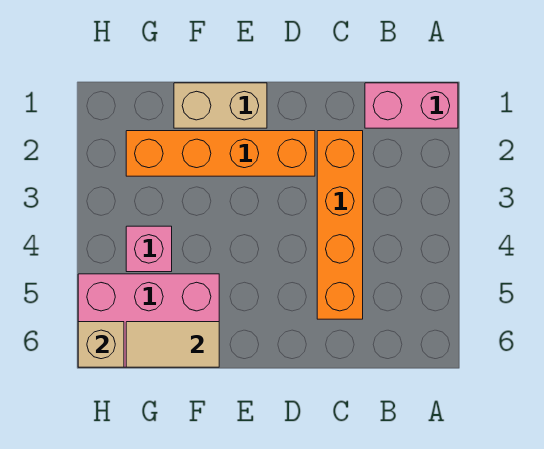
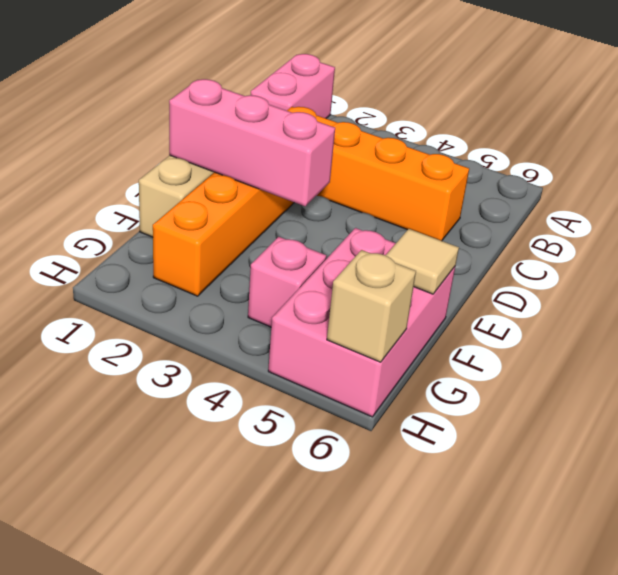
none -> pink 1x3 brick [169,79,335,206]
tan 1x2 tile [126,322,219,367] -> tan 1x1 tile [386,229,459,294]

